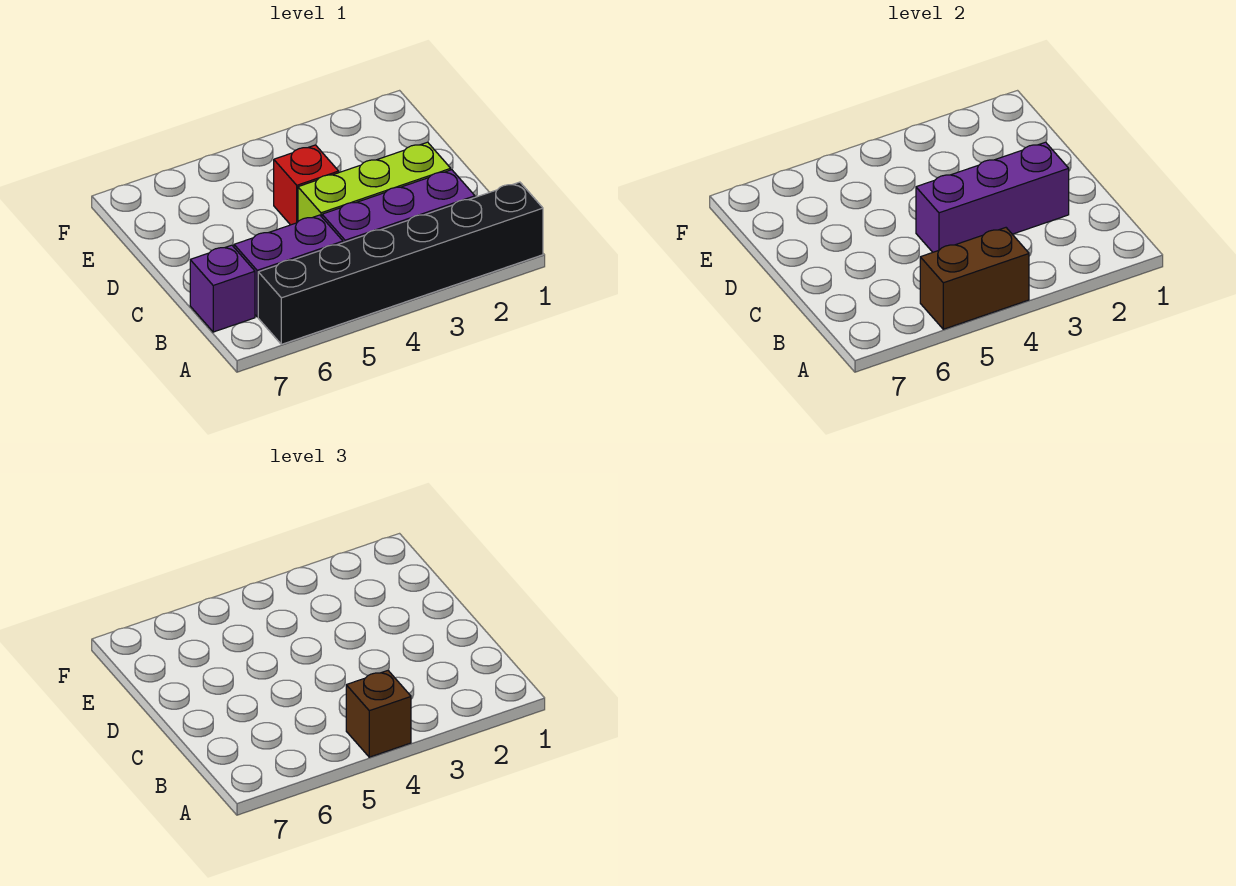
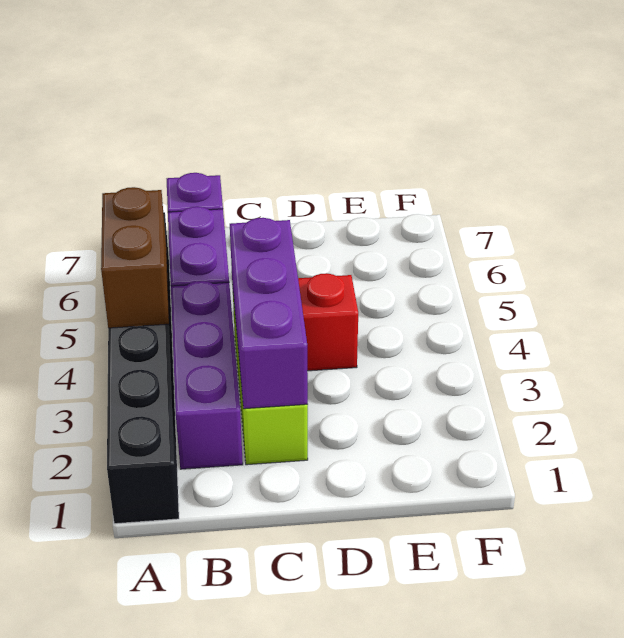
brown 1x1 brick [346,671,411,757] -> none

